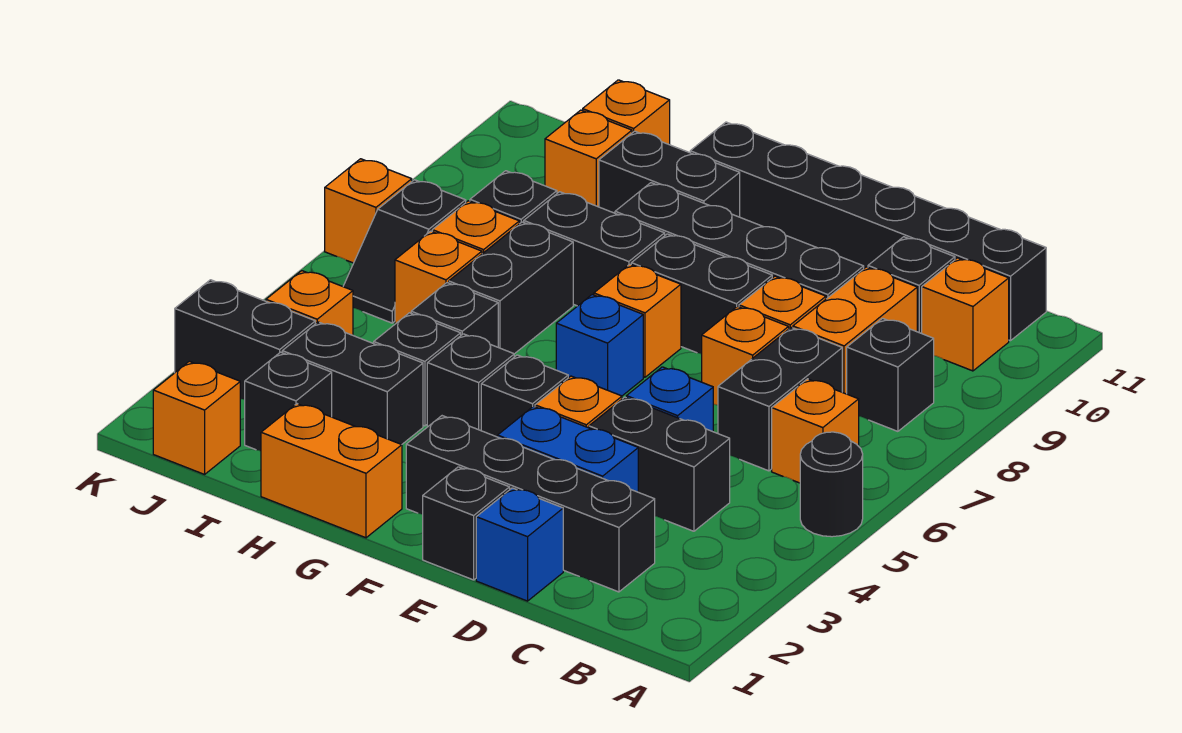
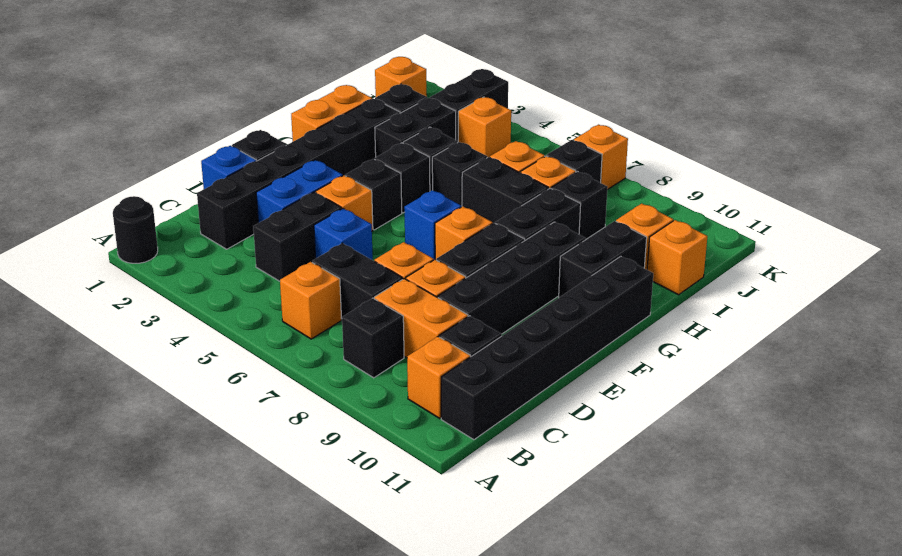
black 1x1 round brick [800,432,863,537] -> black 1x1 round brick moved to [113,196,158,263]
black 1x4 brick [406,416,655,592] -> black 1x6 brick [197,99,400,249]

